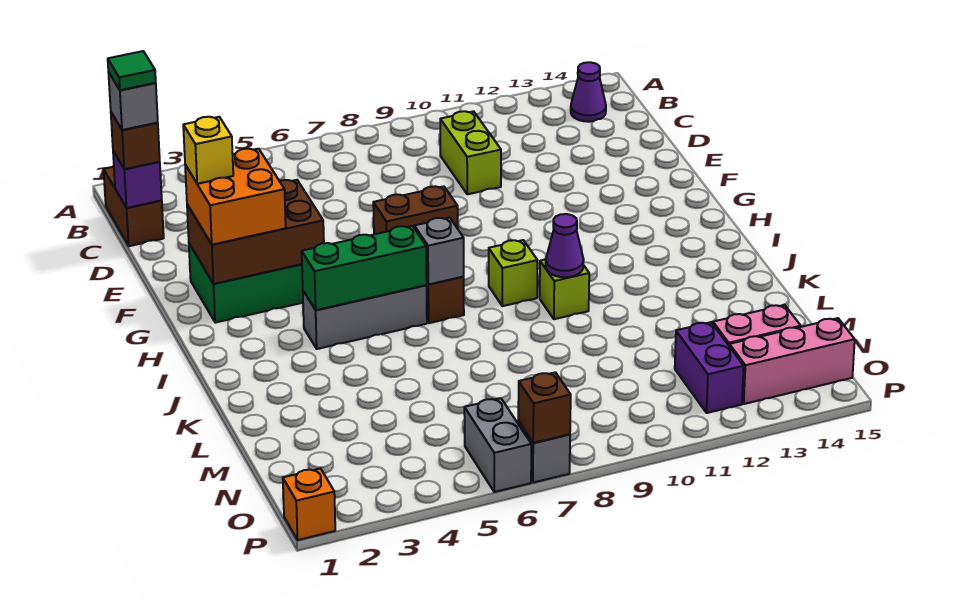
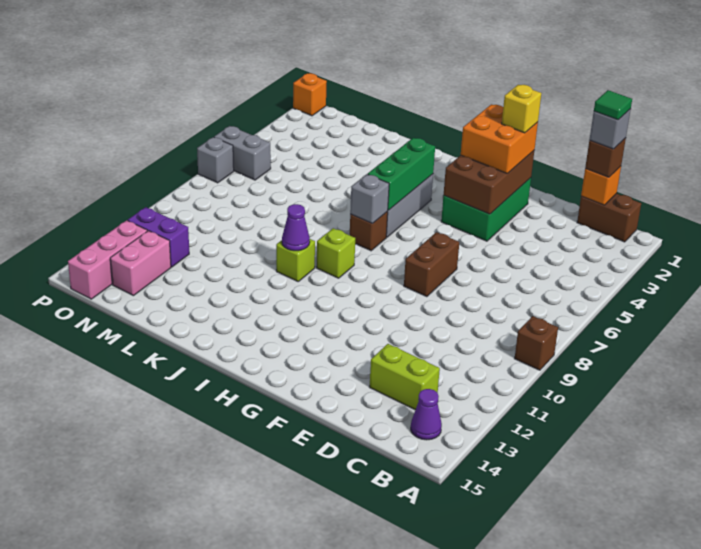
purple 1x1 brick [113,151,162,208] -> orange 1x1 brick [581,166,621,205]
lime 1x2 brick [440,111,501,194] -> lime 1x2 brick moved to [370,344,440,410]
brown 1x1 brick [518,372,571,443] -> brown 1x1 brick moved to [515,316,558,370]

